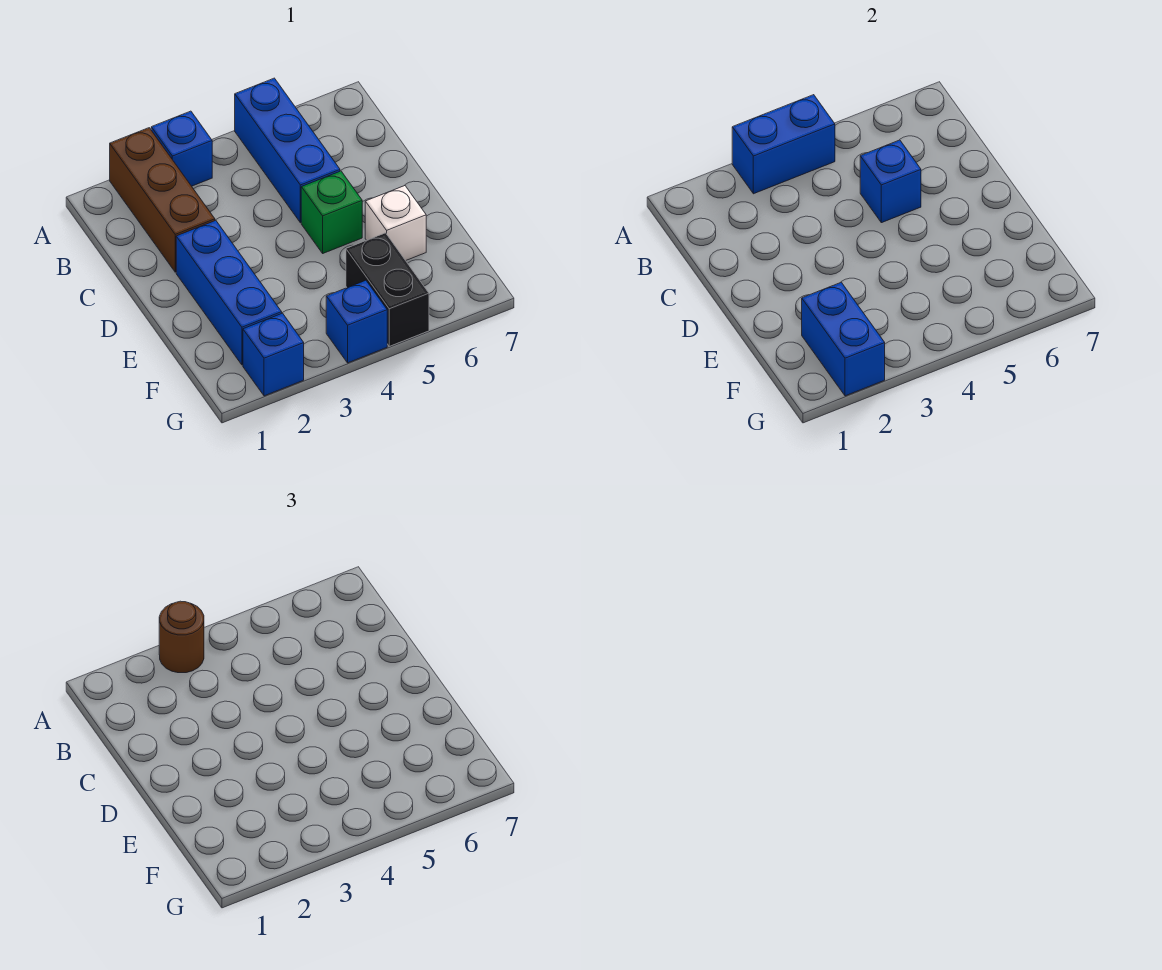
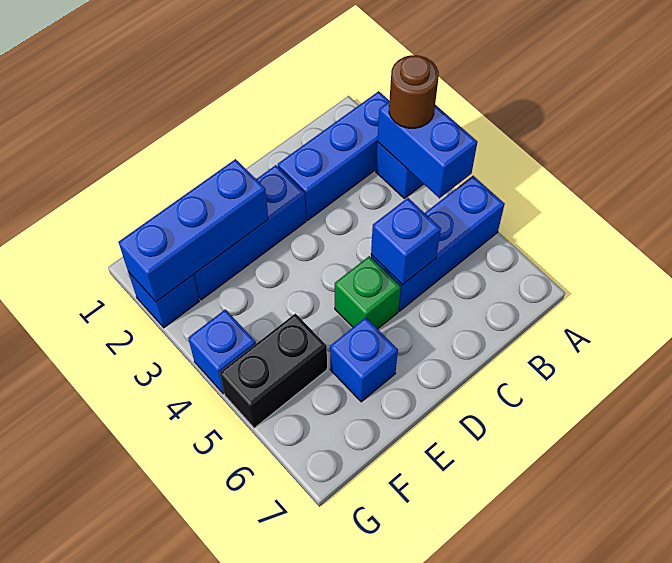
brown 1x3 brick [110,128,215,272] -> blue 1x3 brick [278,91,389,220]
white 1x1 brick [365,186,426,261] -> blue 1x1 brick [330,317,398,402]
blue 1x2 brick [802,282,885,396] -> blue 1x3 brick [119,159,268,302]

